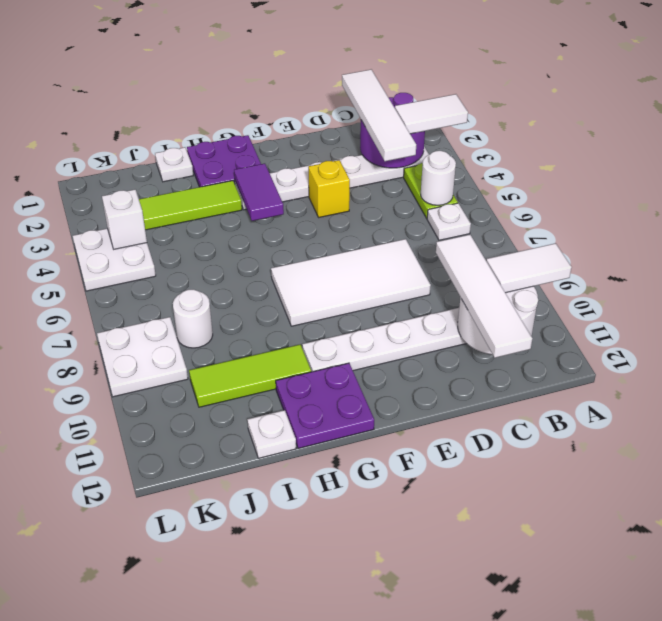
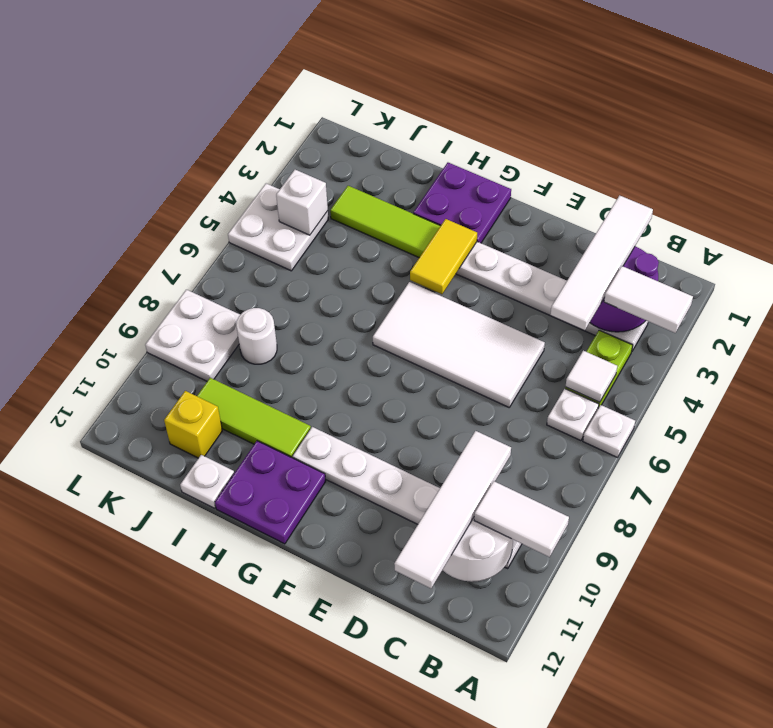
white 1x1 round brick [421,151,456,205] -> white 1x1 tile [566,351,617,402]
white 2x4 tile [271,239,431,326] -> white 2x4 tile moved to [373,282,545,407]
yellow 1x1 brick [308,160,350,217] -> yellow 1x1 brick moved to [164,391,222,458]
purple 1x2 tile [234,164,284,221] -> yellow 1x2 tile [410,219,477,294]
white 1x1 plate [155,147,193,182] -> white 1x1 plate moved to [583,405,635,458]

